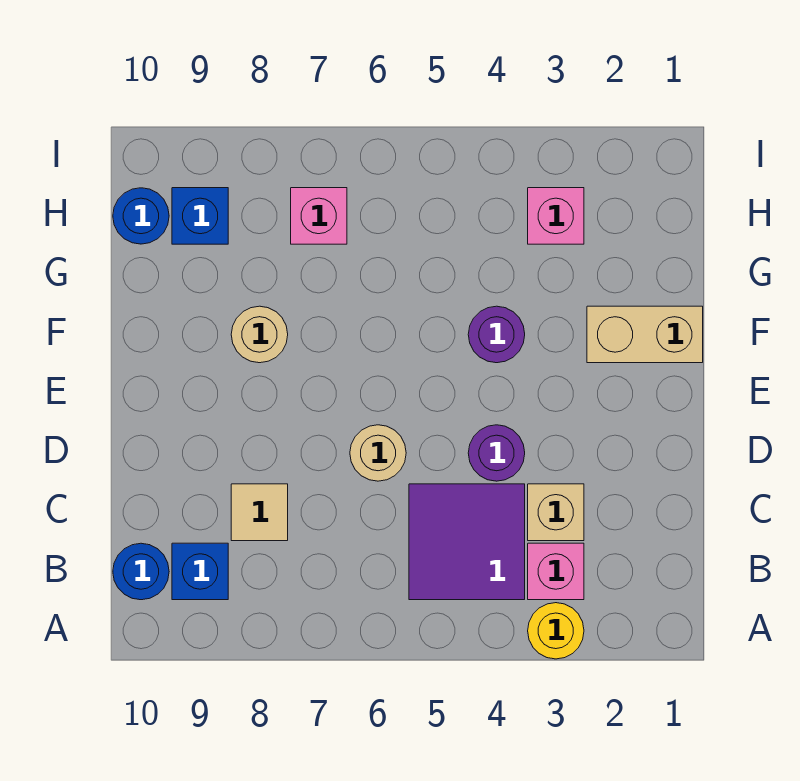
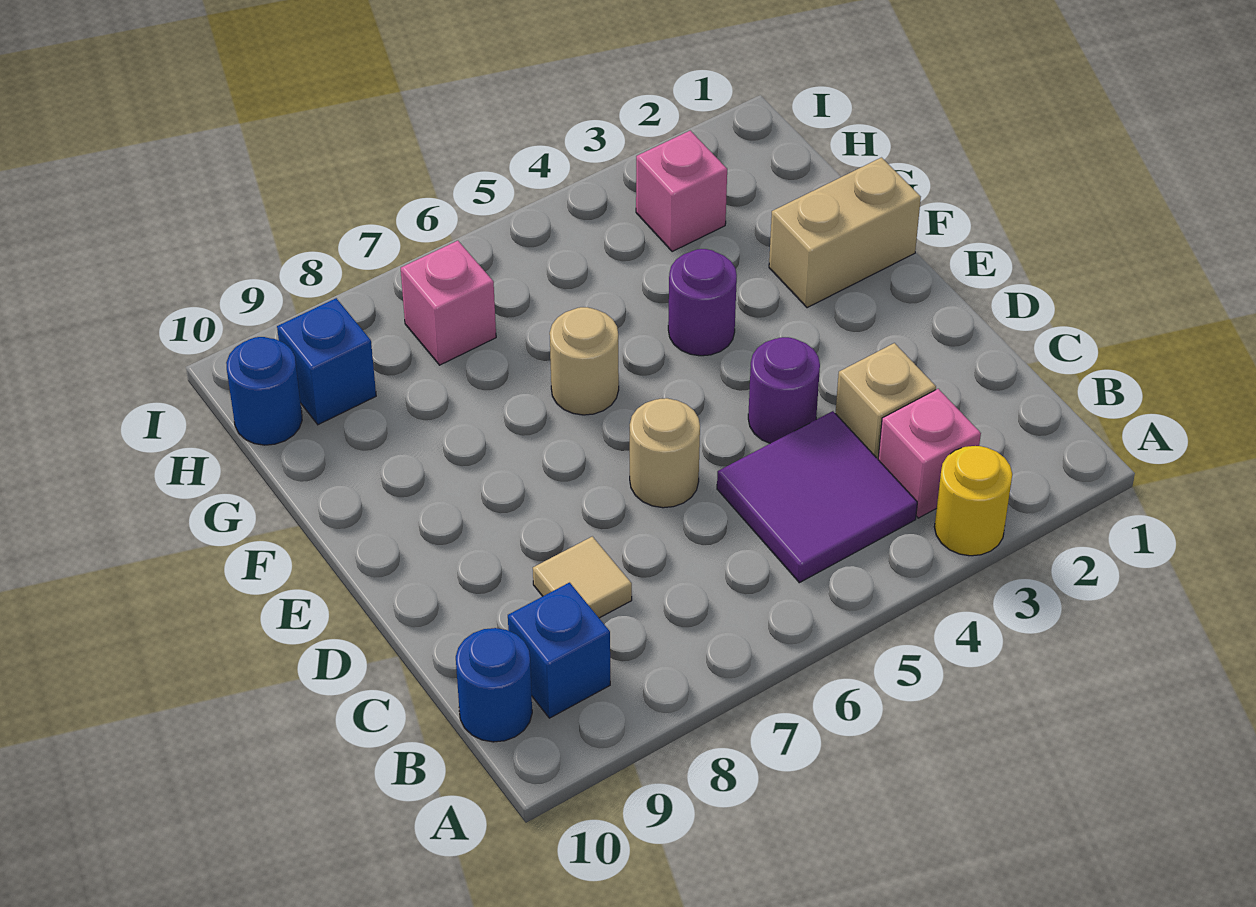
tan 1x1 round brick [231,306,288,363] -> tan 1x1 round brick moved to [550,307,619,415]

